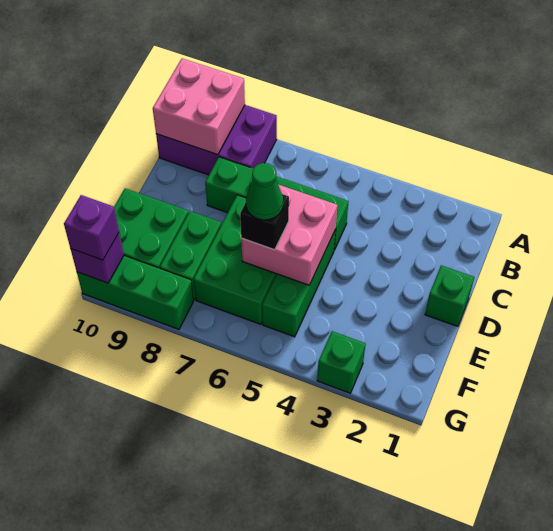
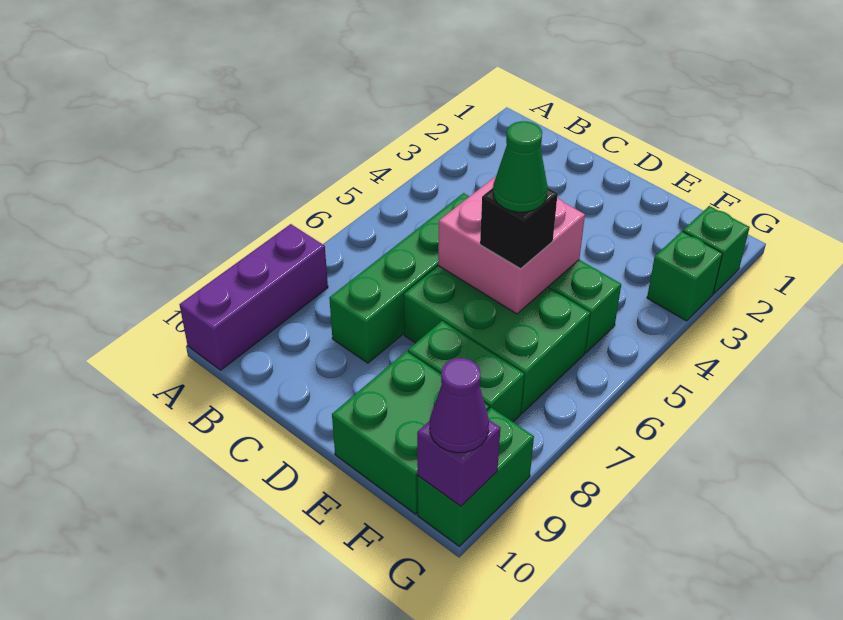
purple 2x3 brick [156,105,277,175] -> purple 1x3 brick [179,224,328,370]
pink 2x2 brick [153,58,245,155] -> none
green 1x1 brick [425,265,474,326] -> green 1x1 brick moved to [683,206,750,294]
green 1x3 brick [77,256,194,329] -> green 1x2 brick [418,408,534,546]
purple 1x1 brick [64,195,119,260] -> purple 1x1 cone [430,358,489,453]

